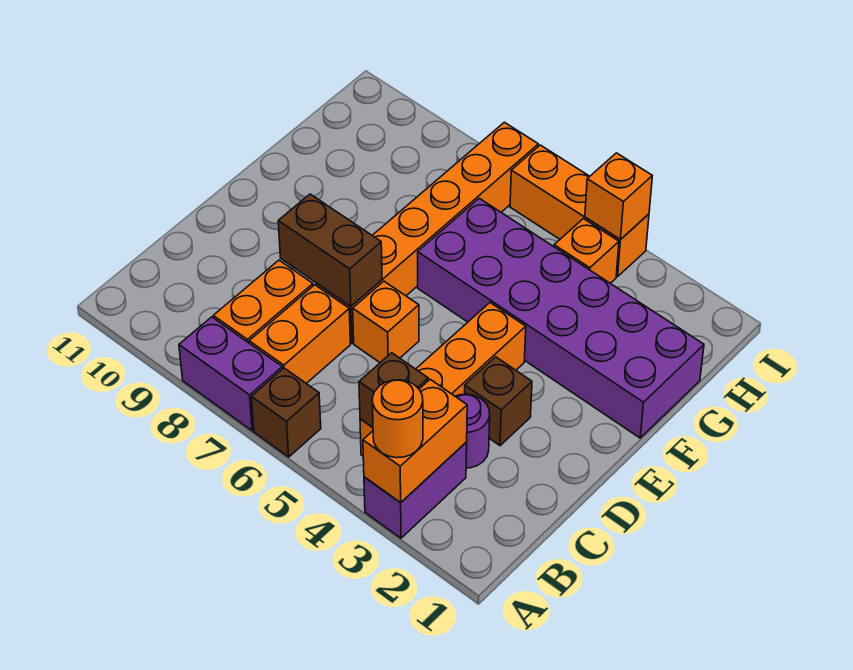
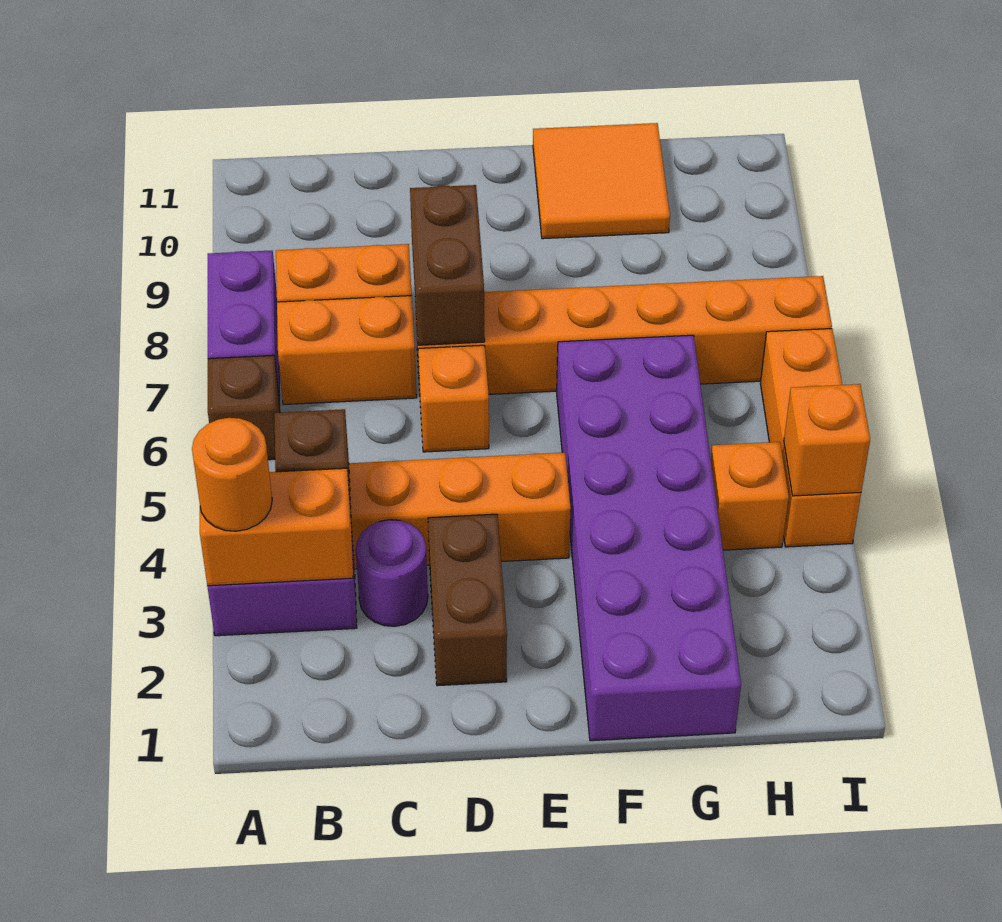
brown 1x1 brick [465,357,532,446] -> brown 1x2 brick [428,514,507,686]
none -> orange 2x2 tile [533,123,670,239]

